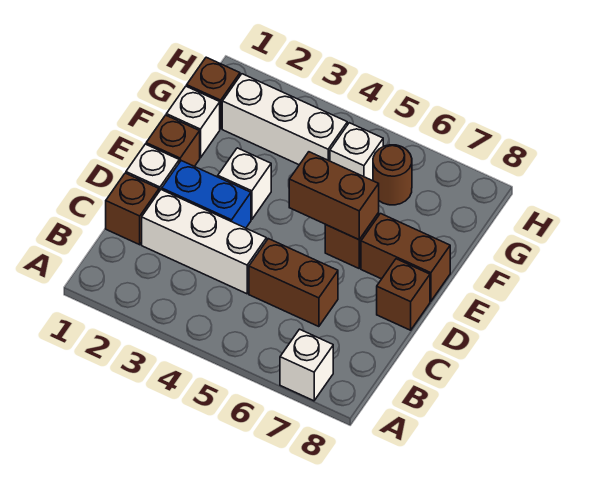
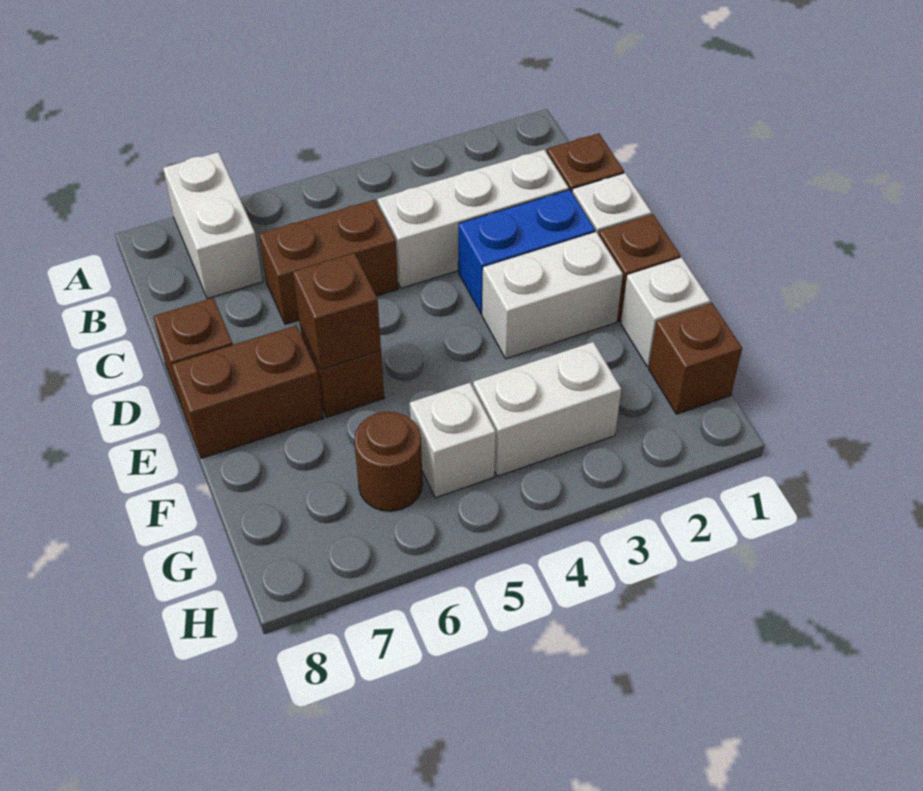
white 1x1 brick [280,329,333,401] -> white 1x2 brick [163,152,263,299]
white 1x1 brick [218,148,271,220] -> white 1x2 brick [482,232,623,359]
brown 1x2 brick [289,152,379,240] -> brown 1x1 brick [293,253,381,370]
white 1x3 brick [222,74,347,165] -> white 1x2 brick [473,342,621,476]

